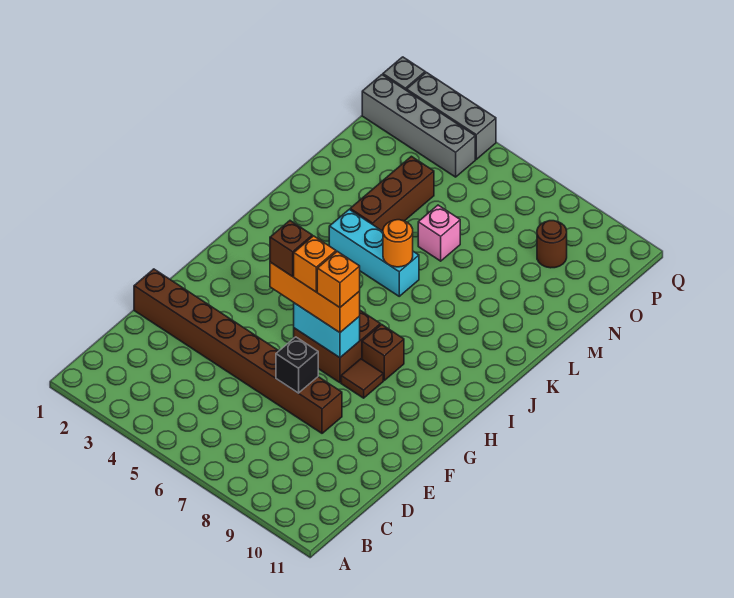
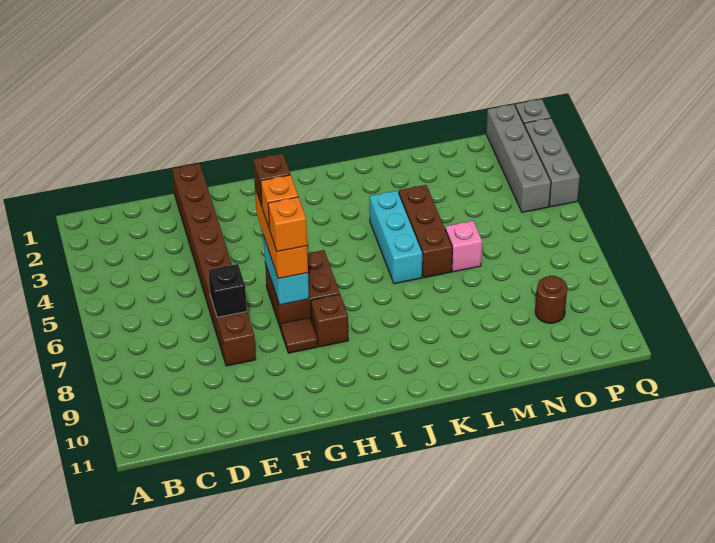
orange 1x1 round brick [383,220,413,267] -> none
brown 1x3 brick [350,156,434,231] -> brown 1x3 brick turned to [399,185,452,278]

